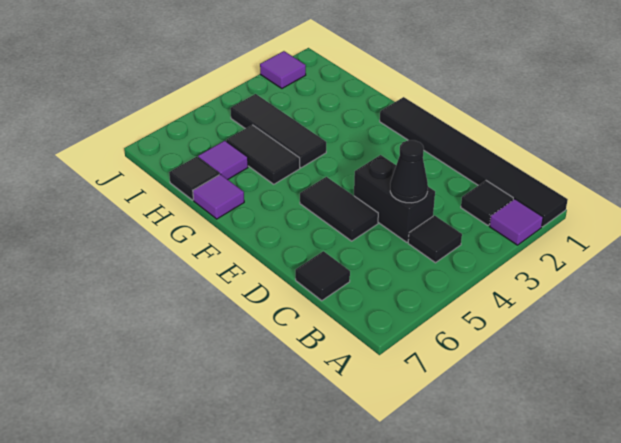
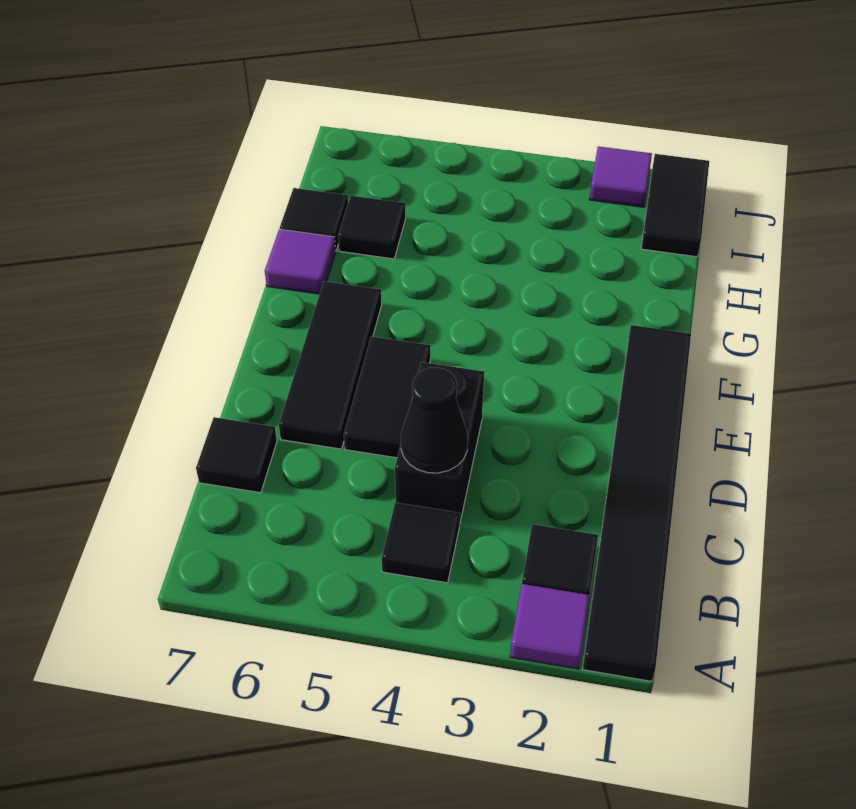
black 1x3 tile [230,94,326,168] -> black 1x3 tile moved to [279,281,382,449]
black 1x2 tile [226,125,300,184] -> black 1x2 tile moved to [641,154,709,257]
purple 1x1 tile [198,141,248,179] -> black 1x1 tile [338,196,405,259]

